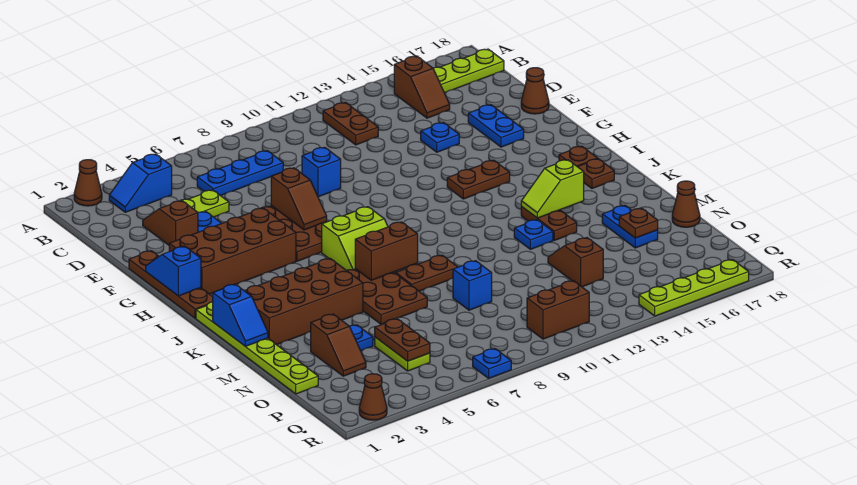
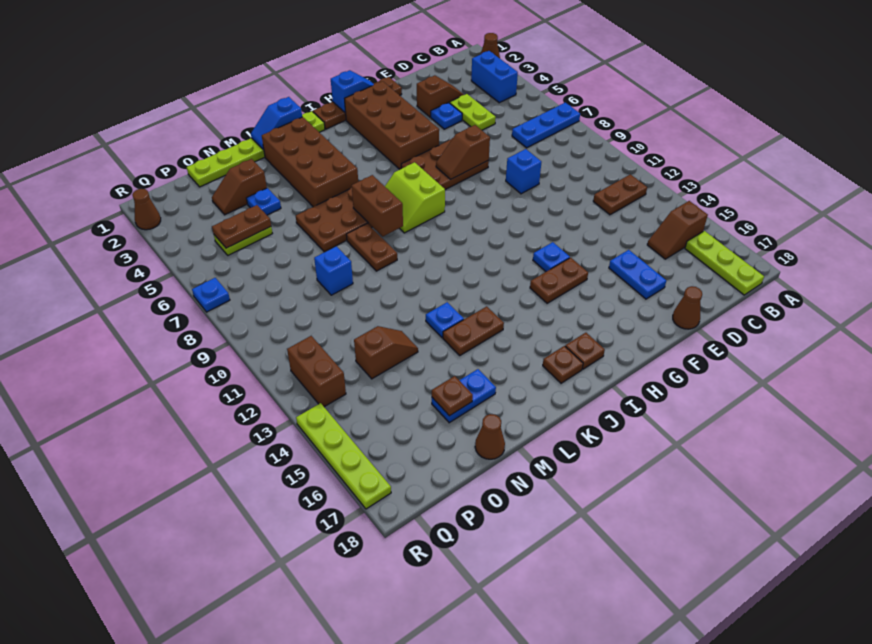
blue 1x2 slope [109,154,172,212] -> blue 1x2 brick [471,51,518,103]
blue 1x3 plate [197,151,283,196] -> blue 1x3 plate turned to [512,103,580,148]
blue 1x1 plate [421,123,459,152] -> blue 1x1 plate moved to [533,242,570,272]
blue 1x2 plate [468,105,524,147] -> blue 1x2 plate turned to [609,250,666,299]
brown 1x2 plate [447,160,510,199] -> brown 1x2 plate turned to [530,258,588,303]
lime 1x2 slope [521,160,584,218] -> none
brown 1x2 brick [527,281,589,339] -> brown 1x2 brick moved to [287,336,346,407]

